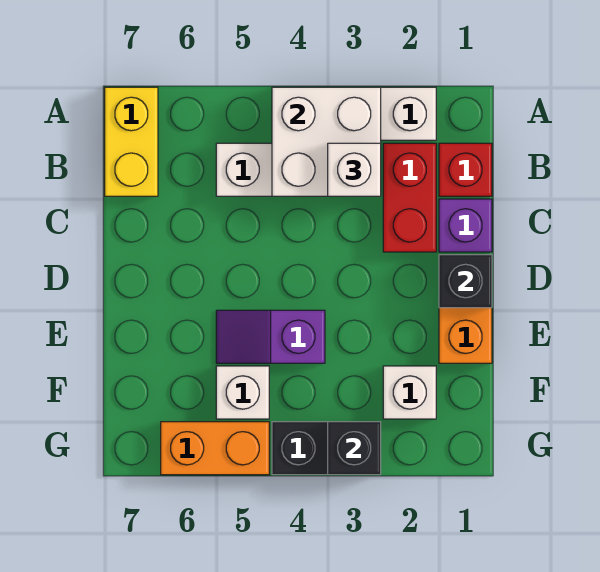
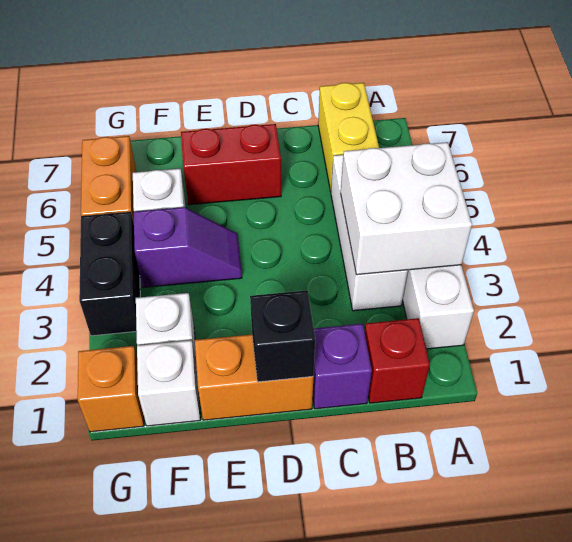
yellow 1x2 brick [105,87,158,196] -> yellow 1x2 brick turned to [318,83,379,191]
red 1x2 brick [383,143,436,252] -> red 1x2 brick moved to [181,124,281,205]
white 1x1 brick [328,143,381,196] -> white 1x1 brick moved to [137,340,200,426]
purple 1x2 slope [216,310,325,363] -> purple 1x2 slope turned to [134,207,242,287]
none -> orange 1x1 brick [78,346,144,432]
black 1x1 brick [328,422,381,475] -> none

